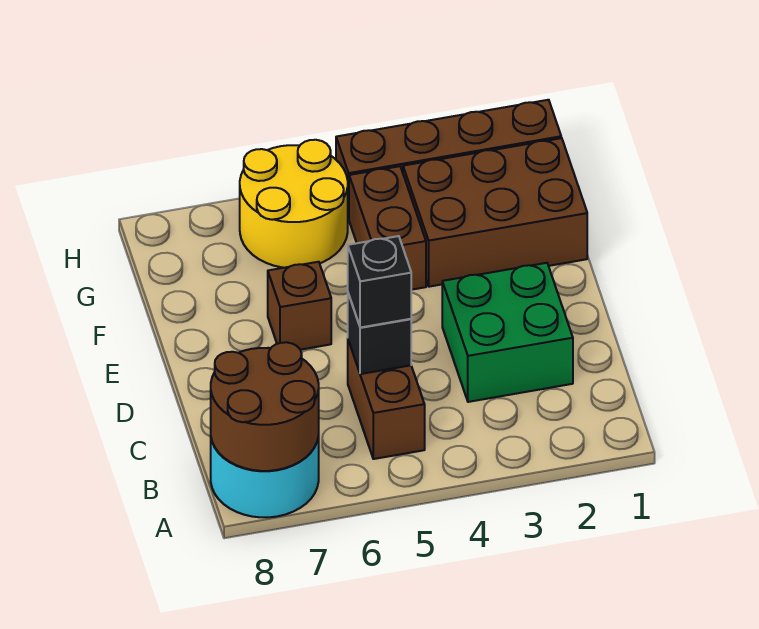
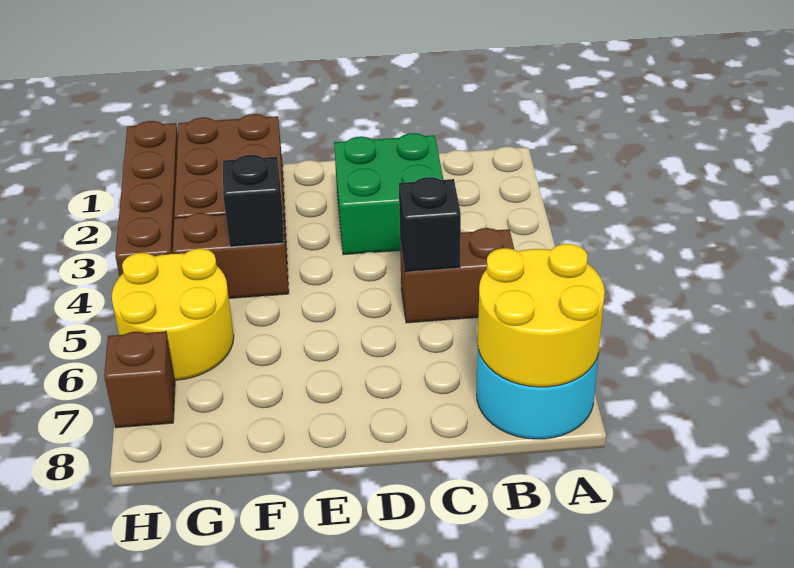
brown 2x2 round brick [211,342,319,471] -> yellow 2x2 round brick [478,244,605,387]
black 1x1 brick [348,236,411,328] -> black 1x1 brick moved to [223,155,284,247]
brown 1x1 brick [268,262,331,350] -> brown 1x1 brick moved to [104,331,175,428]

